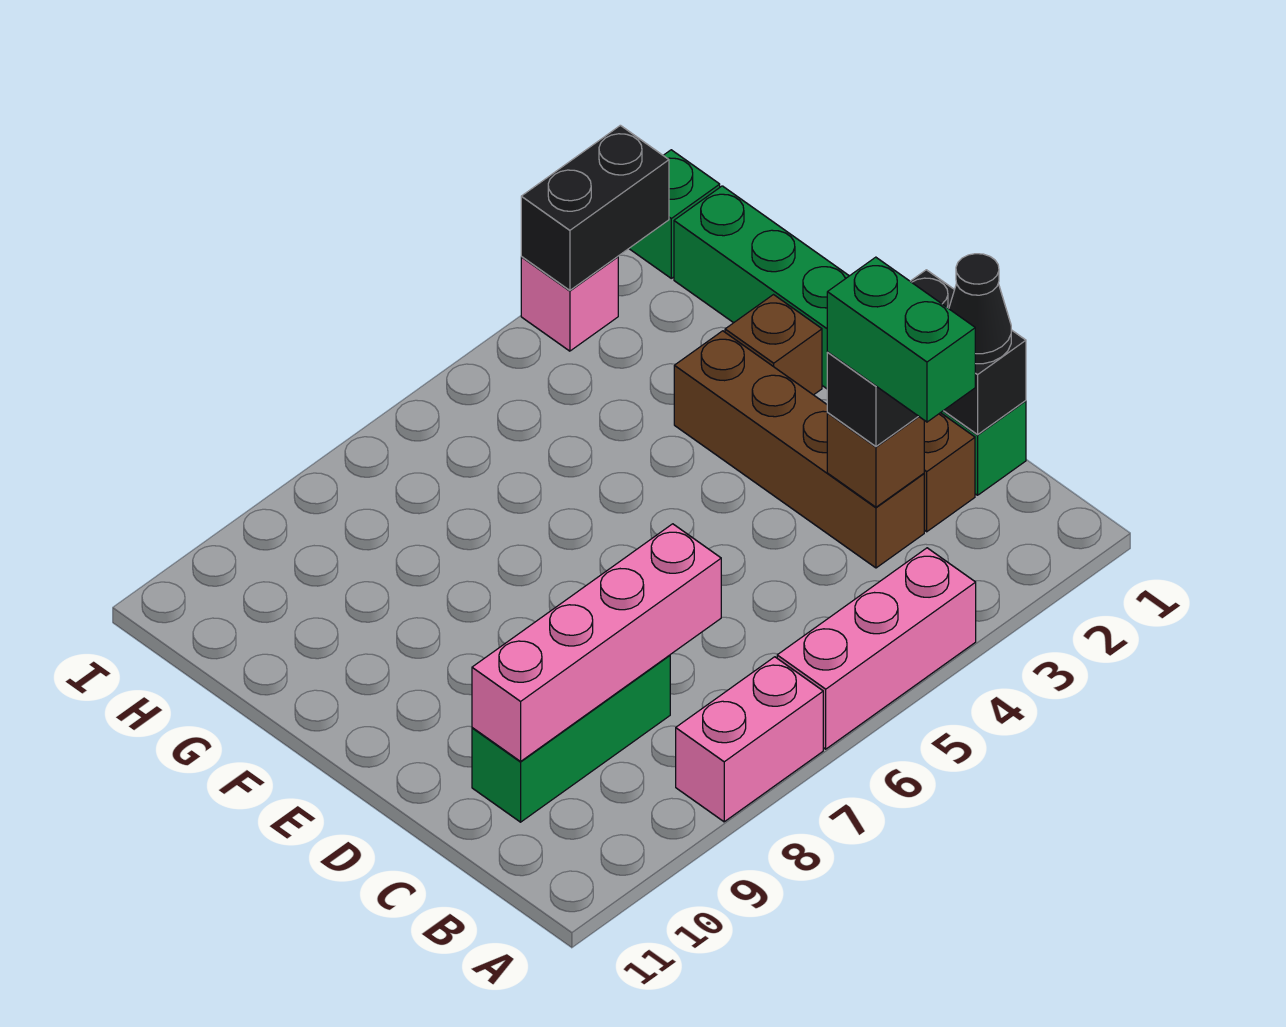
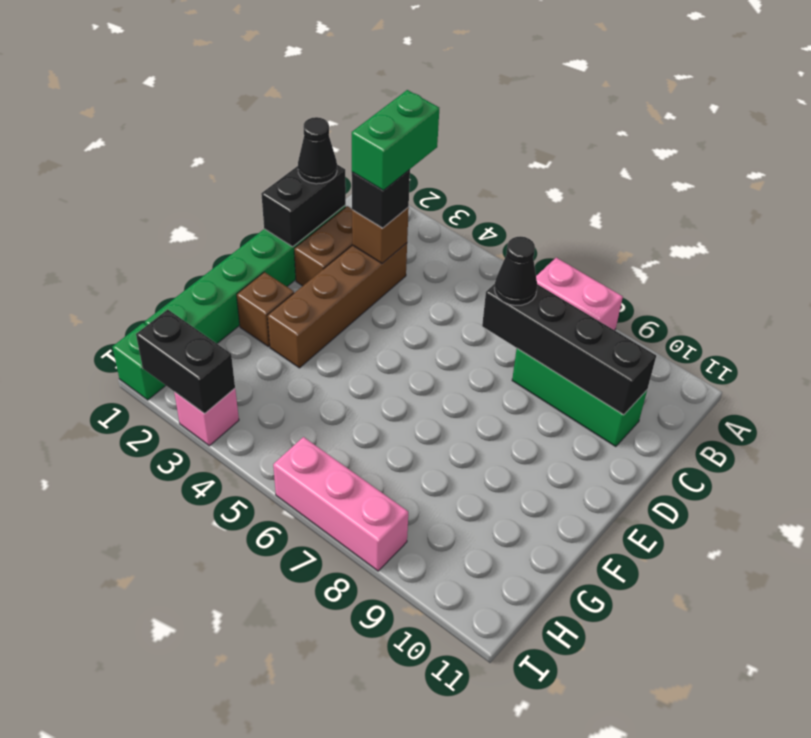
pink 1x3 brick [777,548,976,749] -> pink 1x3 brick moved to [273,437,408,571]
pink 1x4 brick [472,524,721,761] -> black 1x4 brick [482,284,656,415]
none -> black 1x1 cone [494,236,537,305]

